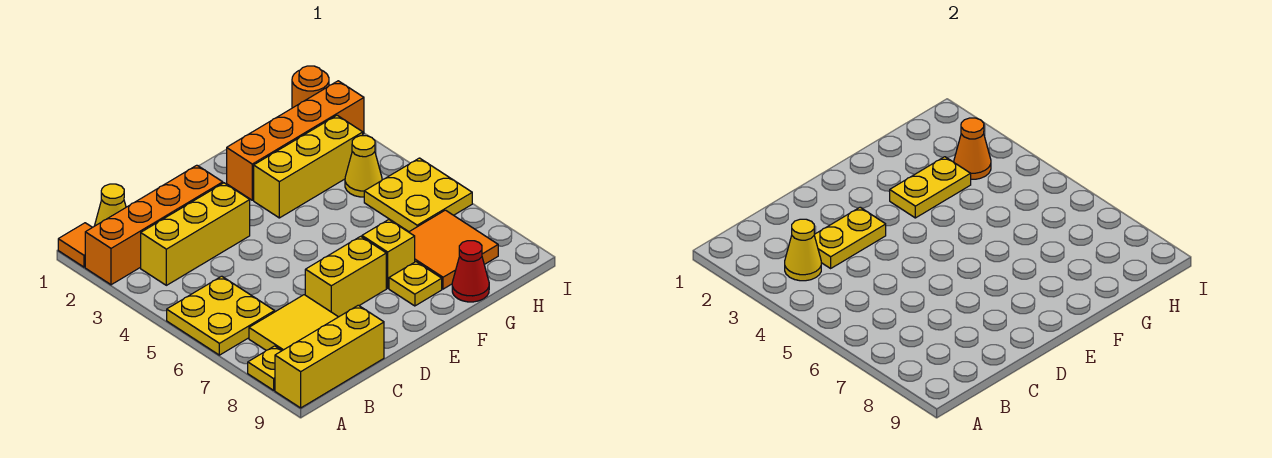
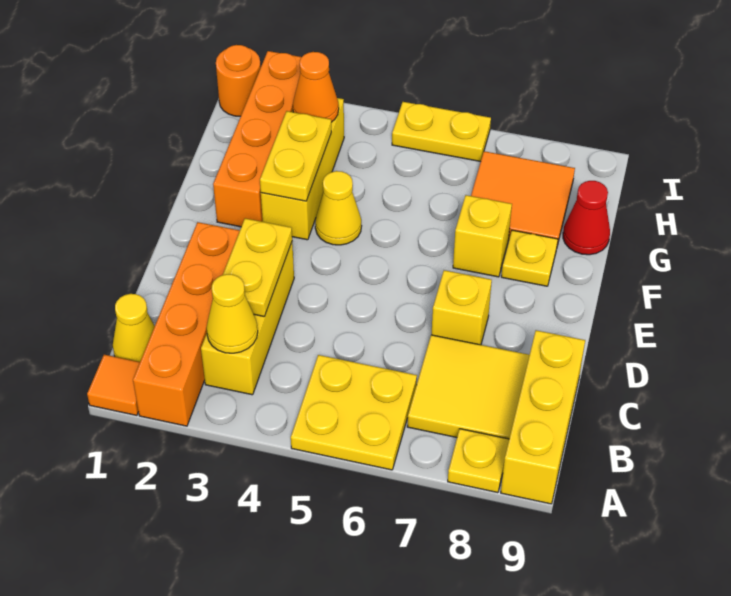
yellow 1x2 brick [305,236,386,317] -> yellow 1x1 brick [431,270,492,345]
yellow 1x1 cone [345,136,382,197] -> yellow 1x1 cone moved to [315,171,361,245]
yellow 2x2 plate [364,158,472,232] -> yellow 1x2 plate [392,102,491,162]

